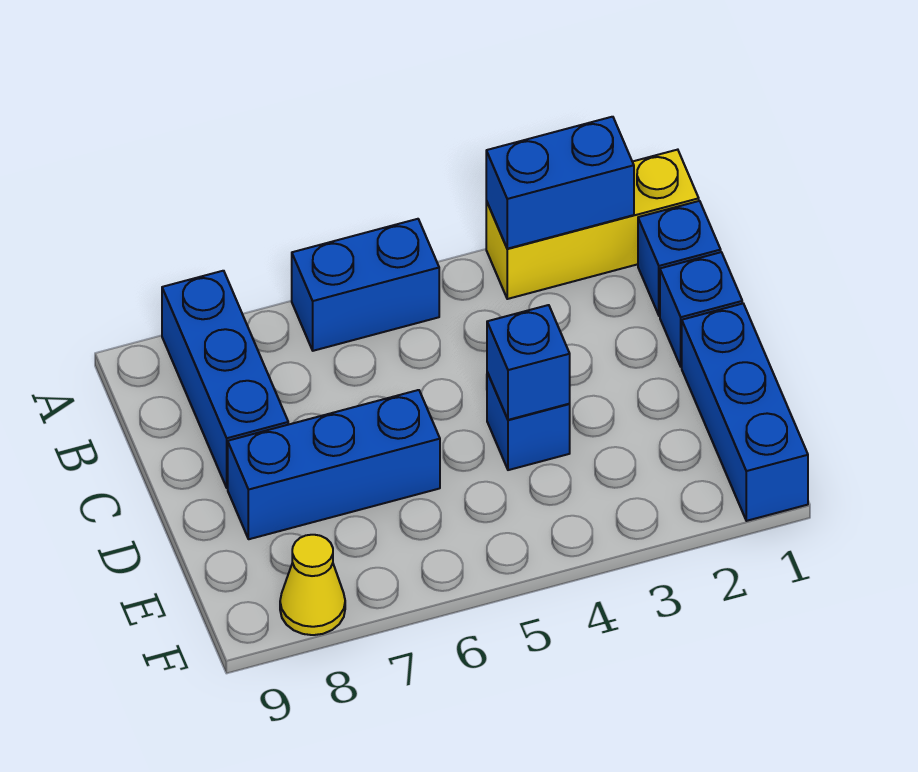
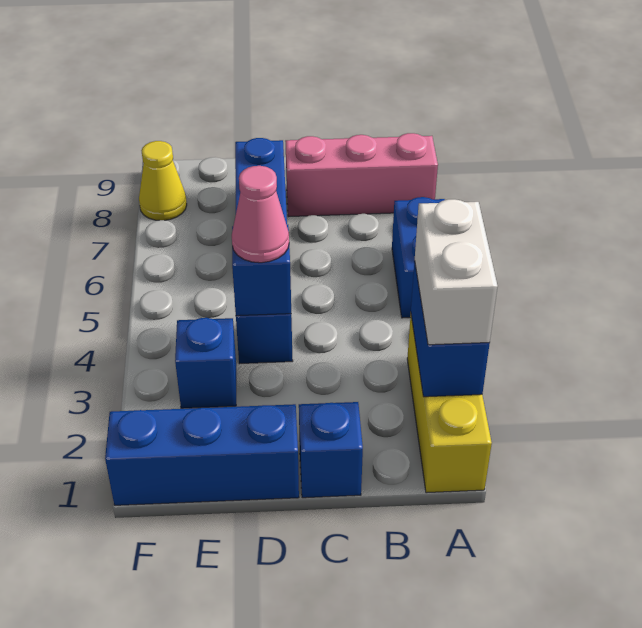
none -> white 1x2 brick [415,199,498,345]
blue 1x3 brick [162,271,288,488] -> pink 1x3 brick [286,133,438,217]
blue 1x1 brick [638,201,721,316] -> blue 1x1 brick moved to [175,318,236,408]
none -> pink 1x1 cone [232,166,289,263]

